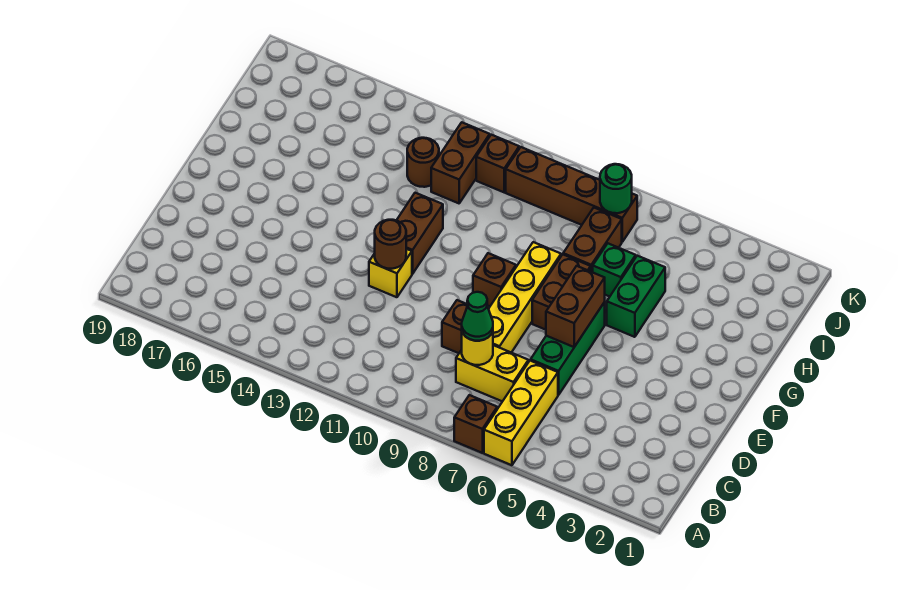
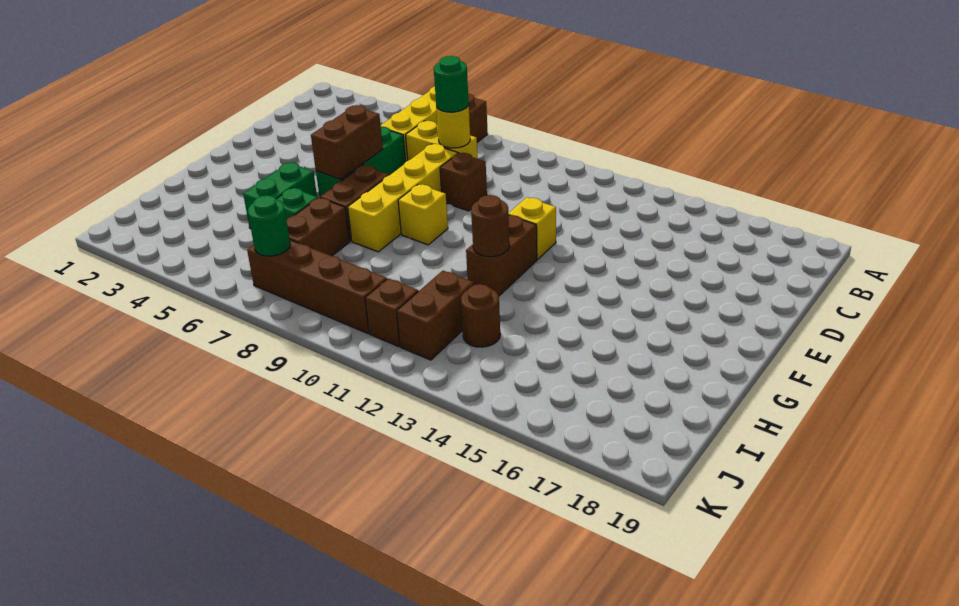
green 1x1 cone [462,292,493,341] -> green 1x1 round brick [434,56,469,112]
brown 1x1 round brick [375,220,406,269] -> brown 1x1 round brick moved to [471,195,509,257]
brown 1x1 brick [473,253,516,306] -> yellow 1x1 brick [398,184,448,245]

